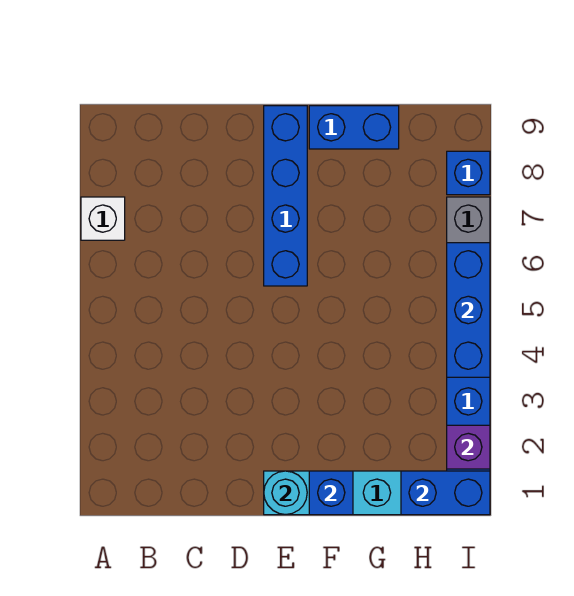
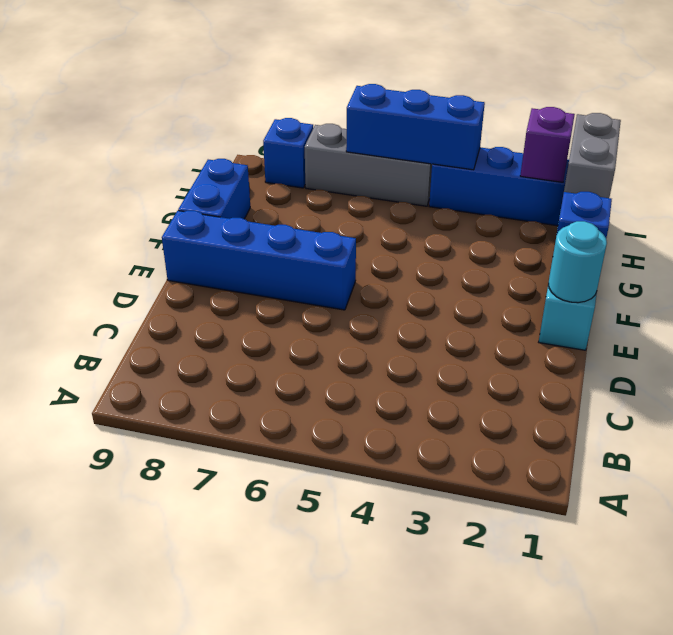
white 1x1 brick [81,197,125,240] -> none
blue 1x2 brick [401,471,490,515] -> grey 1x2 brick [564,113,621,198]

